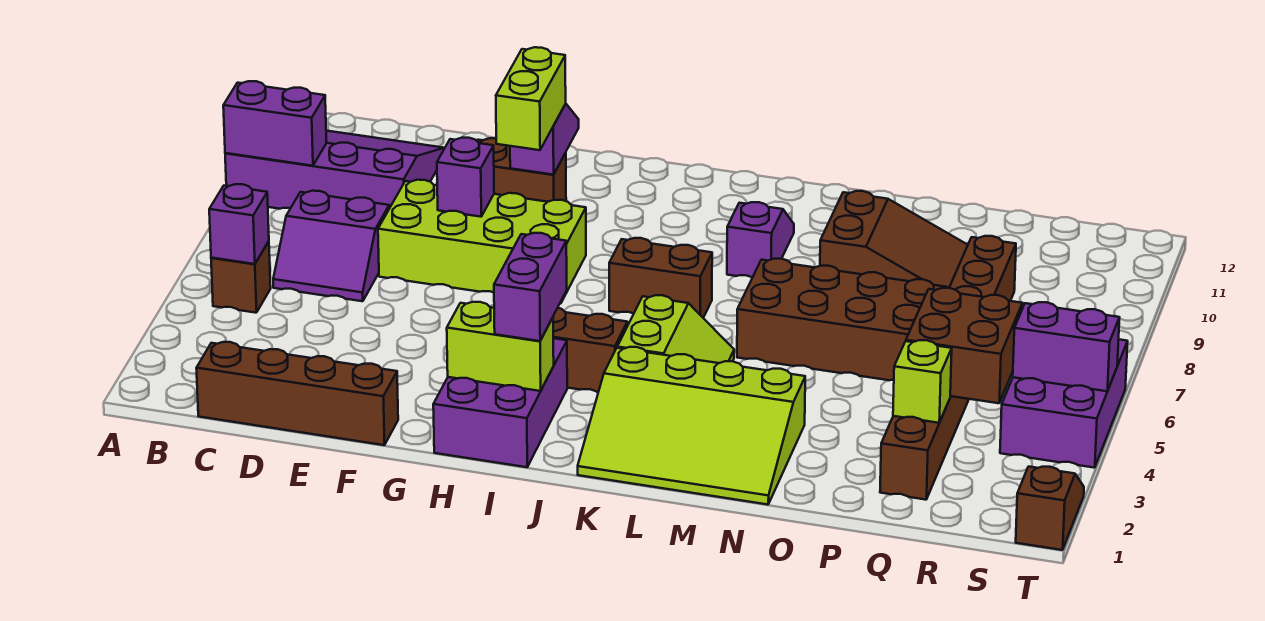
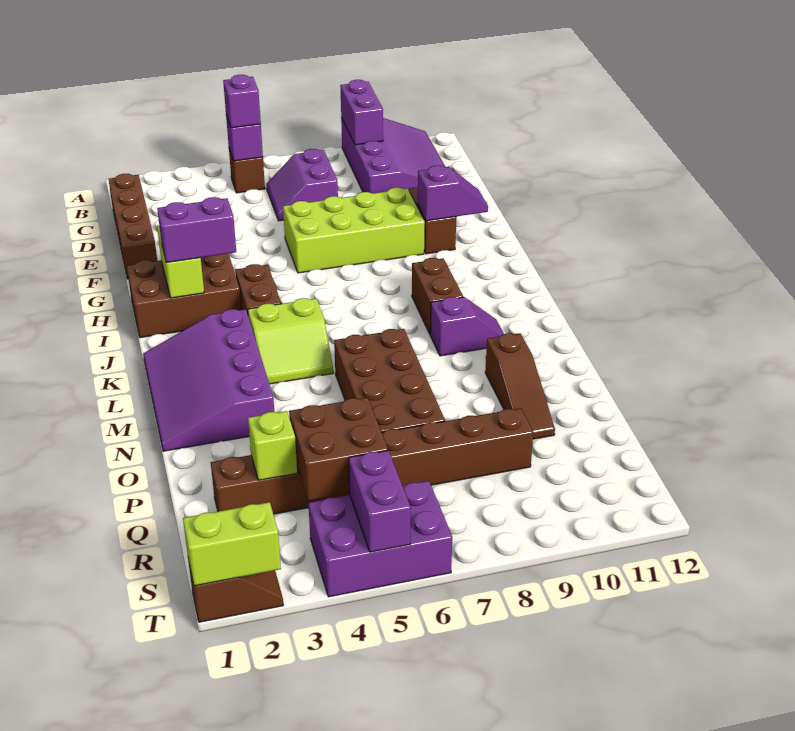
lime 2x4 brick [378,180,586,304] -> lime 2x4 brick turned to [283,188,425,273]
purple 1x1 brick [437,138,494,217] -> purple 1x1 brick moved to [223,75,261,128]
lime 1x2 brick [496,47,566,150] -> lime 1x2 brick moved to [183,502,281,586]
purple 2x3 brick [433,338,567,467] -> brown 2x3 brick [127,254,241,338]
brown 1x2 brick [609,238,712,318] -> brown 1x2 brick moved to [412,258,463,334]
lime 3x4 slope [578,347,805,505] -> purple 3x4 slope [143,309,274,451]
brown 2x3 slope [820,191,968,288] -> brown 1x3 slope [485,333,555,439]

